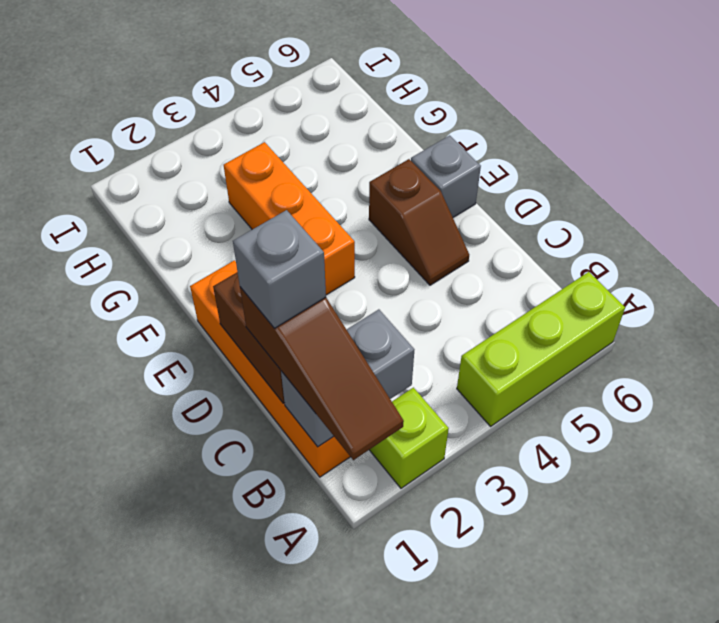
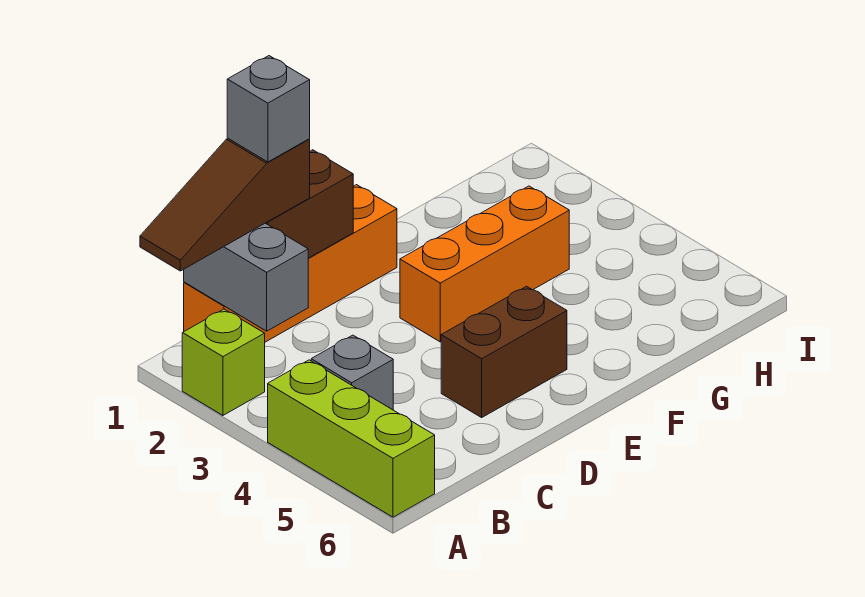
brown 1x2 slope [369,159,469,285] -> brown 1x2 brick [441,286,567,417]
grey 1x1 brick [411,135,481,217] -> grey 1x1 brick moved to [311,335,393,410]

